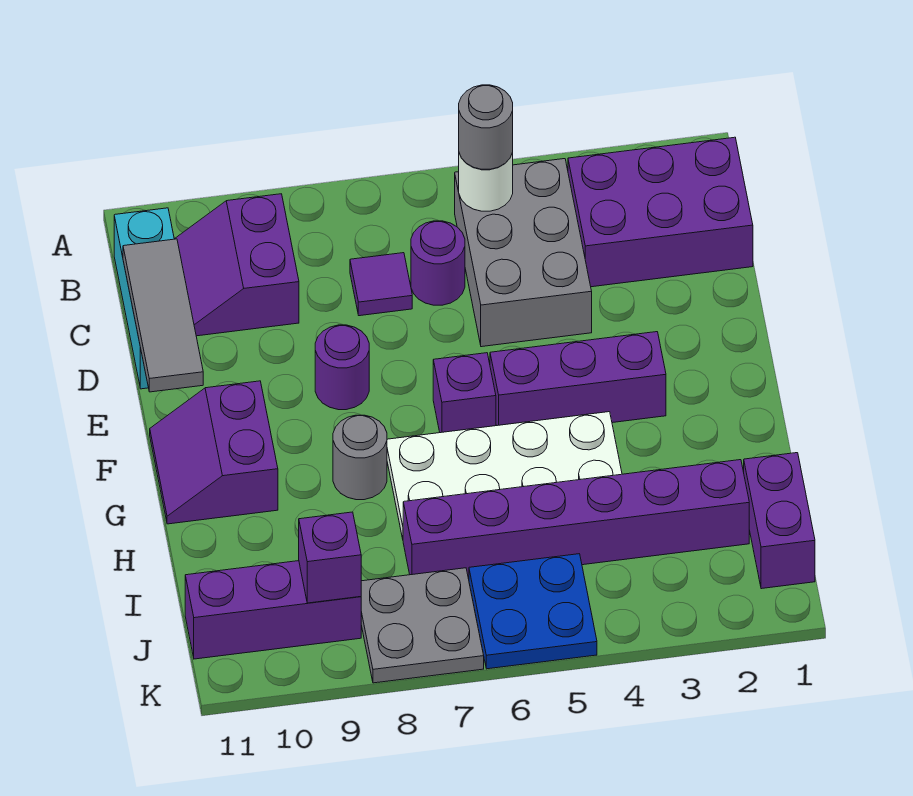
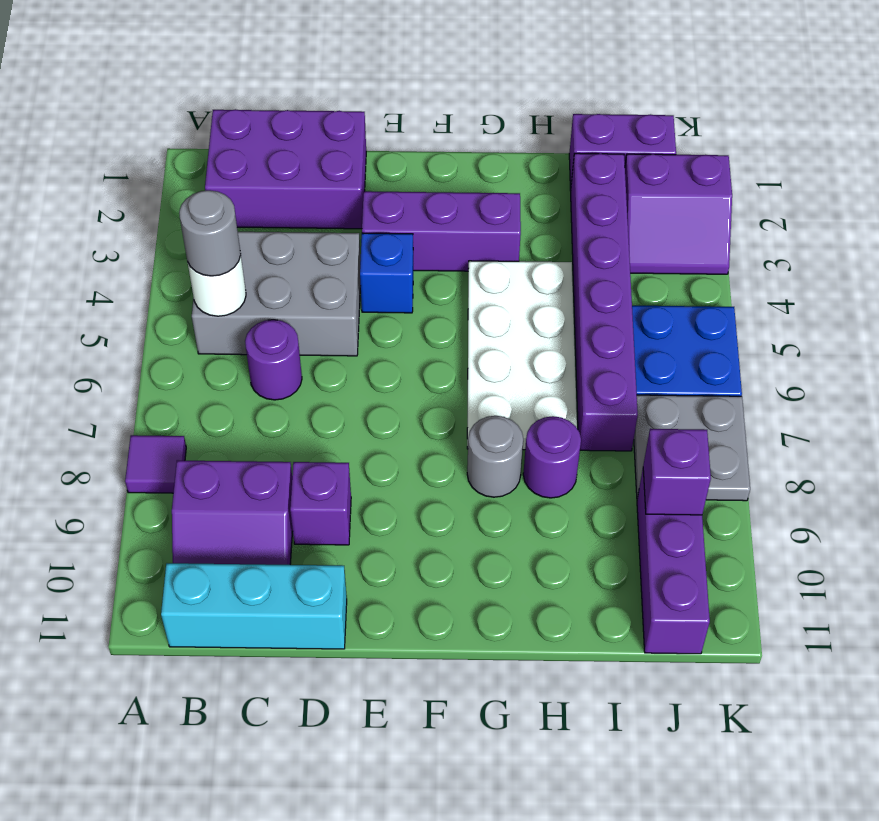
purple 2x3 brick [568,137,753,287] -> purple 2x3 brick turned to [205,109,366,229]
purple 1x1 tile [350,253,412,316] -> purple 1x1 tile moved to [125,435,186,493]
grey 1x3 tile [123,239,203,392] -> none
none -> blue 1x1 brick [360,233,413,313]
purple 1x1 round brick [315,325,369,410] -> purple 1x1 round brick moved to [523,416,581,498]
purple 1x3 brick [490,332,666,426] -> purple 1x3 brick turned to [362,191,521,271]
purple 1x1 brick [433,353,496,433] -> purple 1x1 brick moved to [290,462,351,545]
purple 2x2 slope [150,381,278,524] -> purple 2x2 slope moved to [625,154,732,274]

